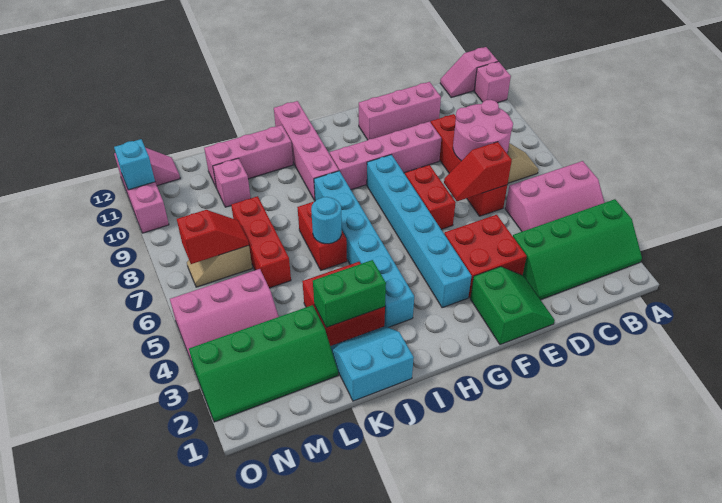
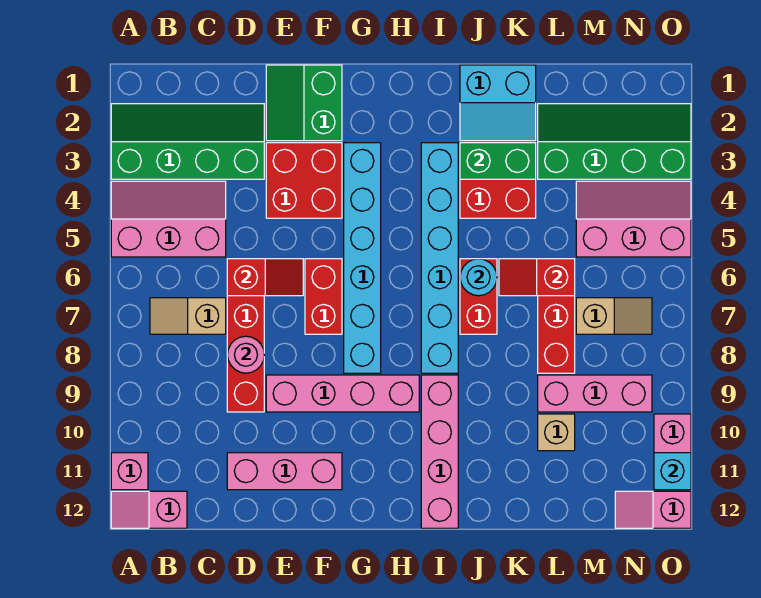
pink 1x2 slope [440,47,498,97] -> pink 1x2 slope turned to [111,491,187,528]
pink 2x2 round brick [453,100,513,161] -> pink 1x1 round brick [228,336,264,373]
pink 1x3 brick [204,125,293,187] -> pink 1x3 brick moved to [538,375,652,412]
pink 1x1 brick [213,158,251,207] -> tan 1x1 brick [538,414,575,451]
red 1x2 slope [177,210,249,264] -> red 1x2 slope moved to [499,259,575,296]

